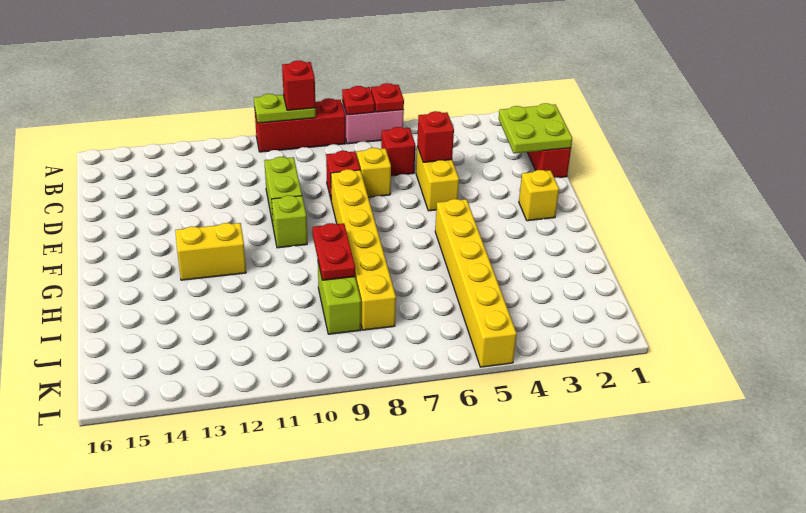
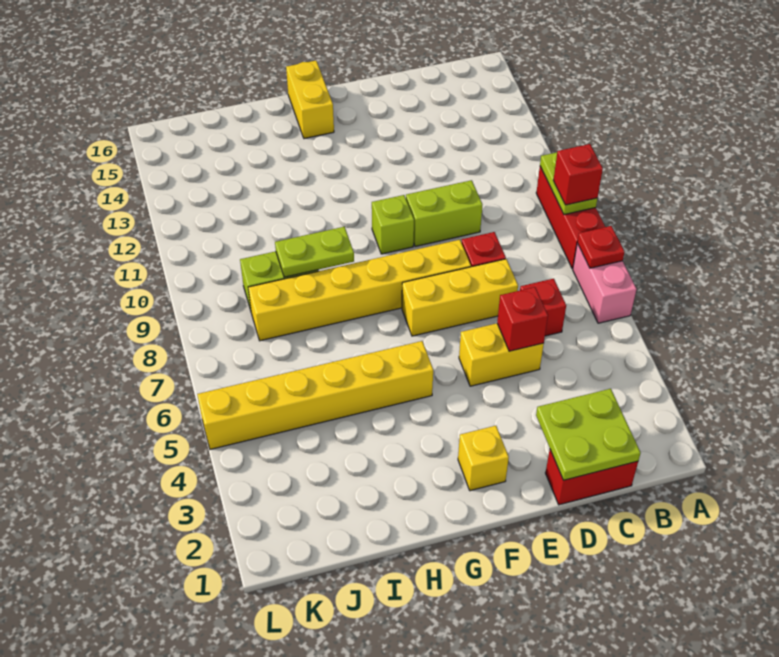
red 1x1 plate [371,83,404,112] -> none
yellow 1x1 brick [357,148,391,197] -> yellow 1x3 brick [402,259,518,336]
yellow 1x2 brick [175,223,246,280] -> yellow 1x2 brick moved to [286,61,334,139]
red 1x2 plate [312,223,355,280] -> lime 1x2 plate [275,227,354,277]

